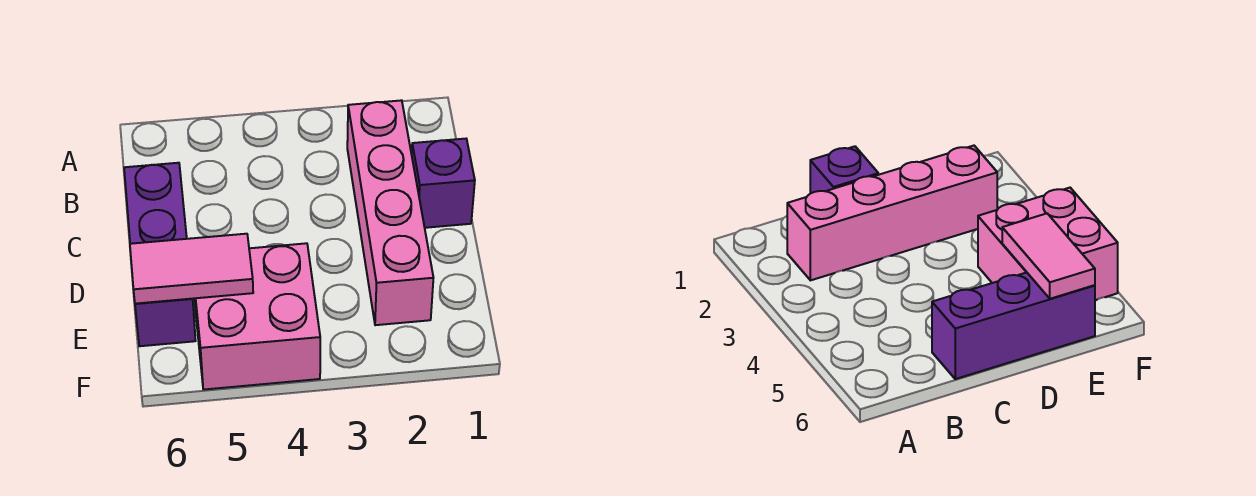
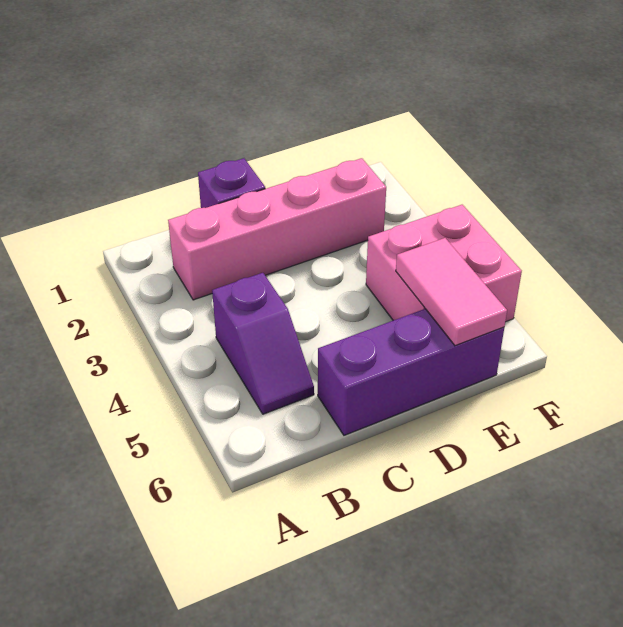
none -> purple 1x2 slope [212,273,314,414]

